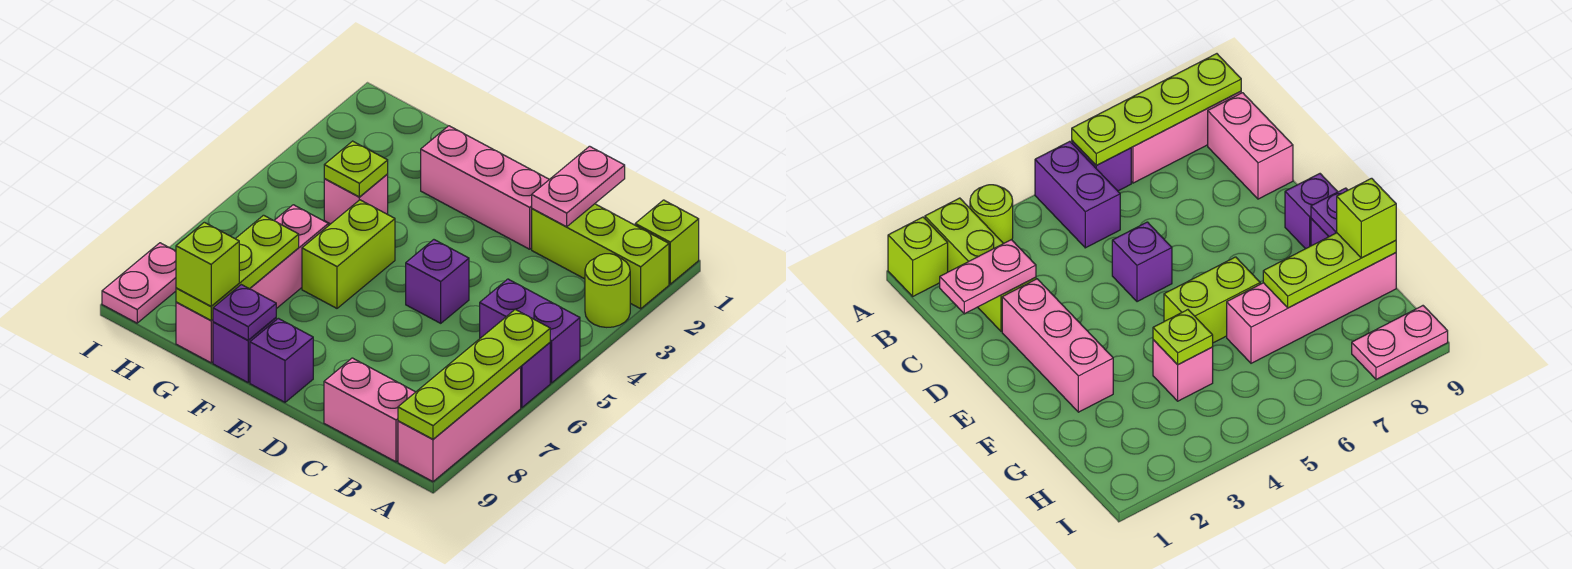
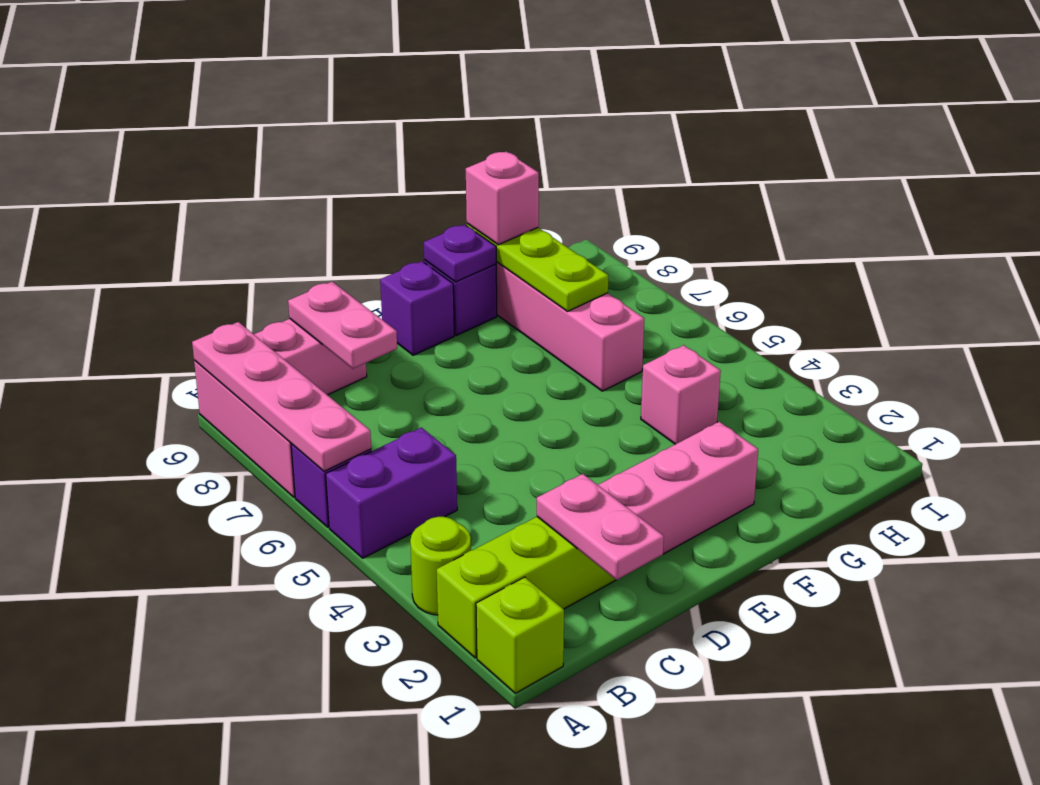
lime 1x4 plate [398,310,550,439] -> pink 1x4 plate [192,322,371,471]
purple 1x1 brick [406,240,469,323] -> none
lime 1x2 brick [302,200,395,308] -> none
lime 1x1 plate [324,141,388,197] -> none
lime 1x1 brick [176,222,239,306] -> pink 1x1 brick [466,151,539,245]
pink 1x2 plate [102,243,176,323] -> pink 1x2 plate moved to [288,282,397,369]

